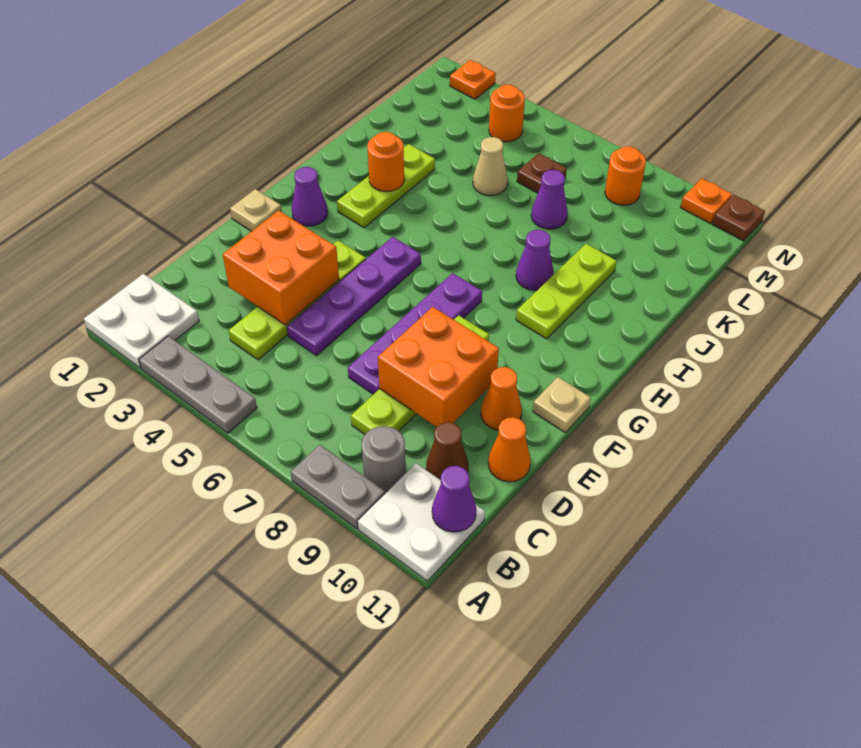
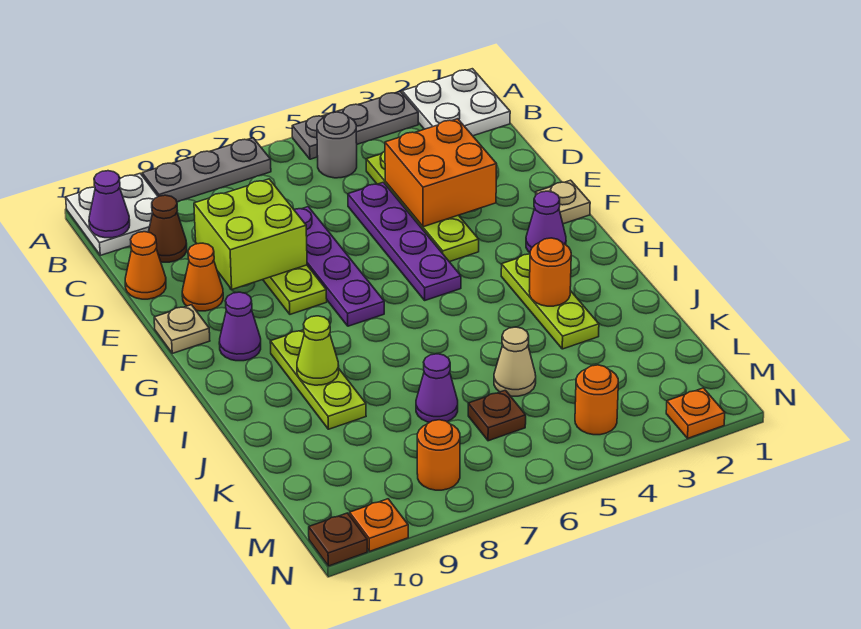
grey 1x2 plate [291,445,385,529] -> grey 1x3 plate [142,138,271,202]
grey 1x1 round brick [362,426,406,491] -> grey 1x1 round brick moved to [317,112,357,178]
orange 2x2 brick [378,307,499,427] -> lime 2x2 brick [194,179,307,289]
purple 1x1 cone [516,230,554,290] -> purple 1x1 cone moved to [219,292,261,361]
none -> lime 1x1 cone [297,316,339,385]

